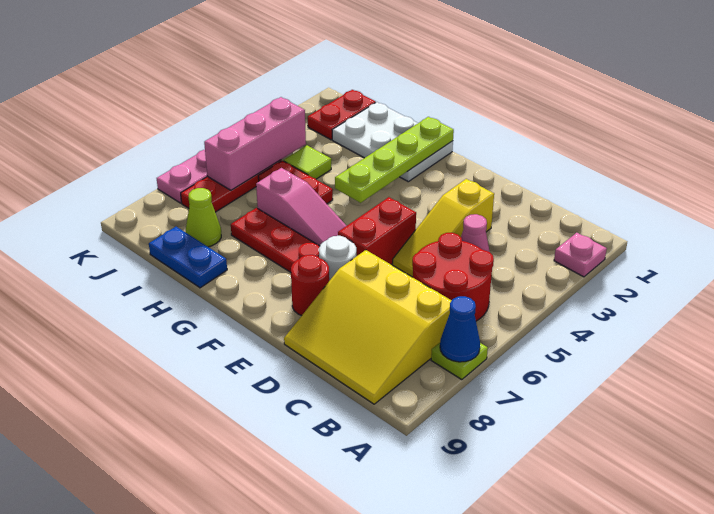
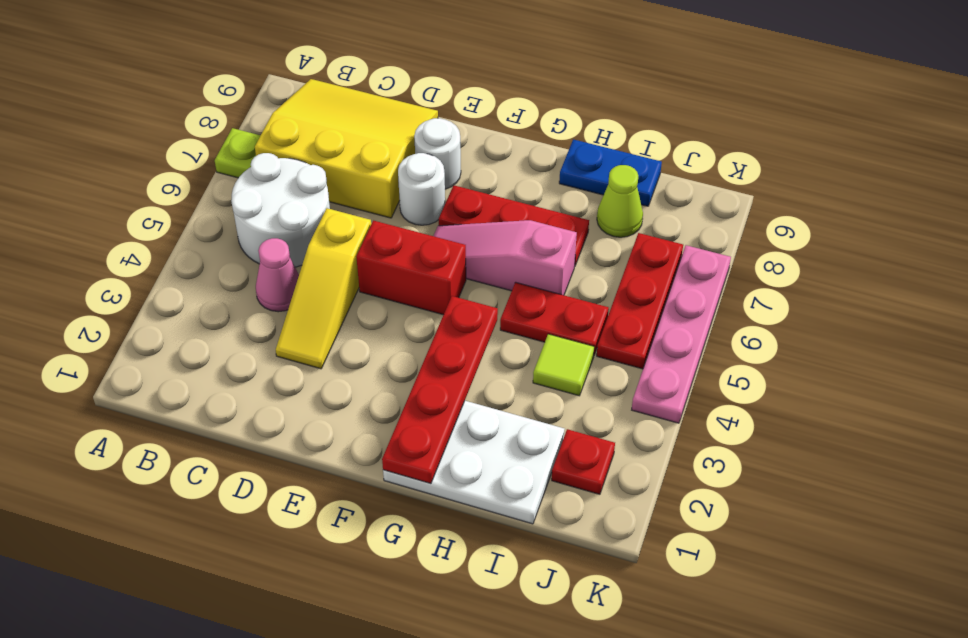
pink 1x1 plate [554,233,607,277] -> none
blue 1x1 cone [440,296,480,362] -> none
red 2x2 round brick [412,233,494,321] -> white 2x2 round brick [231,153,330,267]
yellow 1x3 slope [393,179,494,277] -> yellow 1x3 slope turned to [276,208,371,369]
red 1x2 brick [338,197,416,264] -> red 1x2 brick turned to [356,220,466,315]
red 1x1 round brick [291,255,329,316] -> white 1x1 round brick [414,118,461,189]
lime 1x4 plate [335,117,454,203] -> red 1x4 plate [382,296,498,484]
red 1x2 plate [308,90,376,140] -> red 1x1 plate [552,429,615,494]
pink 1x3 brick [204,97,306,190] -> none

